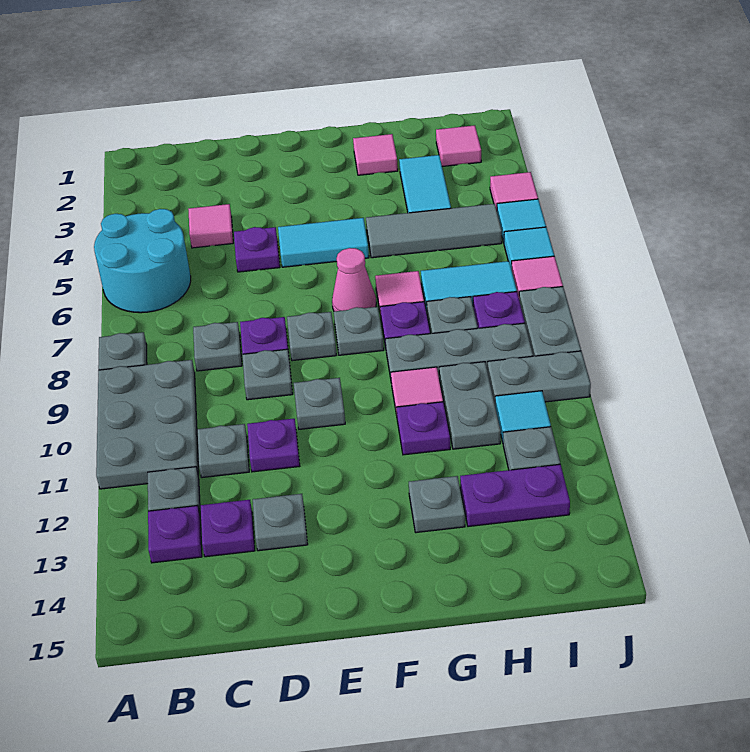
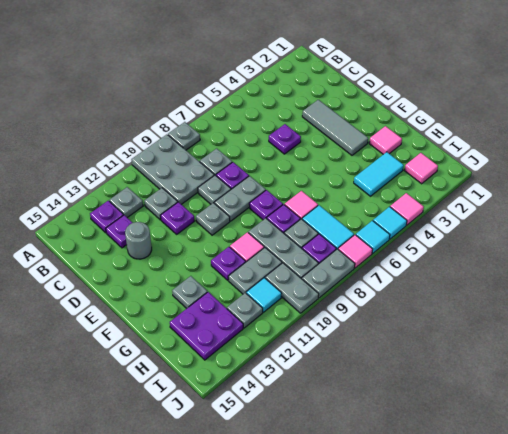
cyan 2x2 round brick [94,209,191,313] -> none
grey 2x3 plate [96,360,199,489] -> grey 2x3 plate turned to [131,135,214,204]
pink 1x1 tile [188,204,233,248] -> none
grey 1x1 plate [253,494,308,551] -> grey 1x1 round brick [125,222,152,259]
cyan 1x2 tile [278,218,369,267] -> none
grey 1x1 plate [287,312,336,361] -> grey 1x2 plate [214,176,266,221]
pink 1x1 cone [332,248,376,311] -> none
grey 1x1 plate [334,307,384,355] -> purple 1x1 plate [249,190,283,220]
grey 1x3 tile [366,204,502,258] -> grey 1x3 tile moved to [302,100,368,155]
purple 1x2 plate [460,464,570,527] -> purple 2x2 plate [170,292,243,360]

